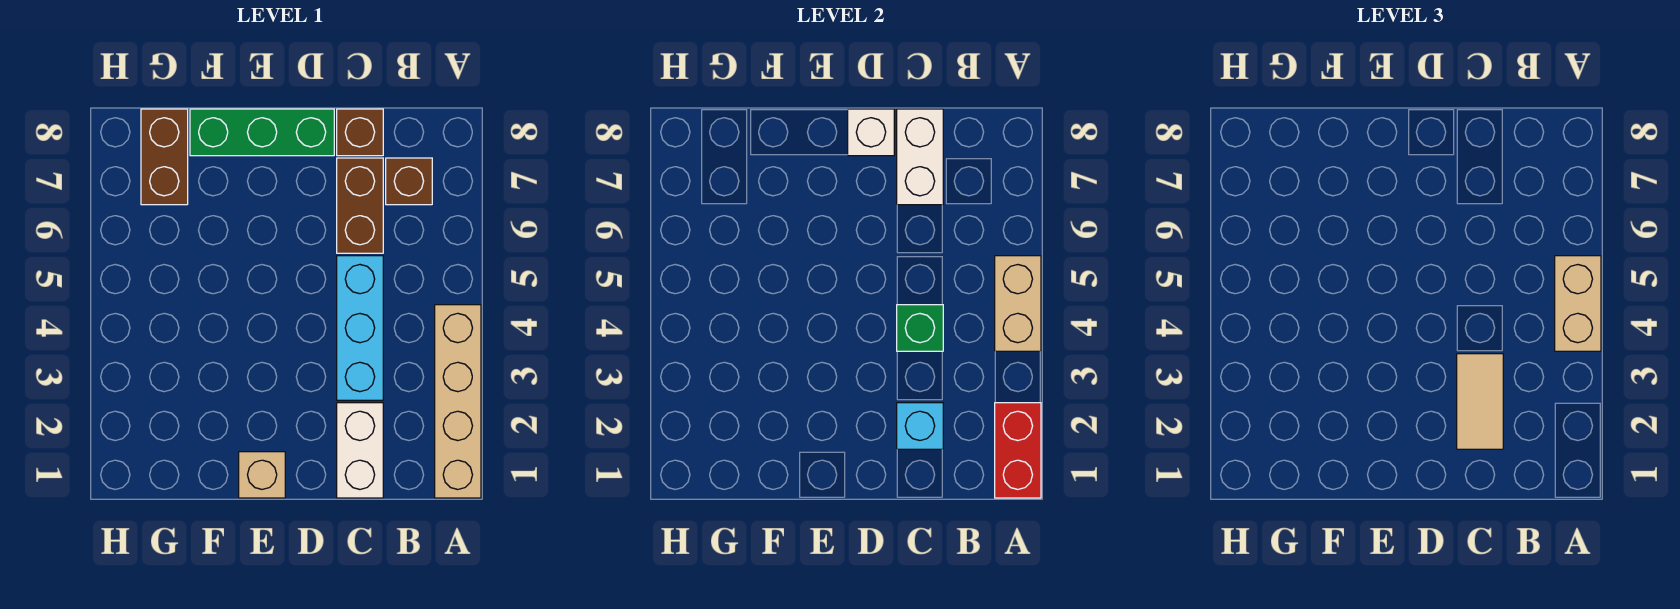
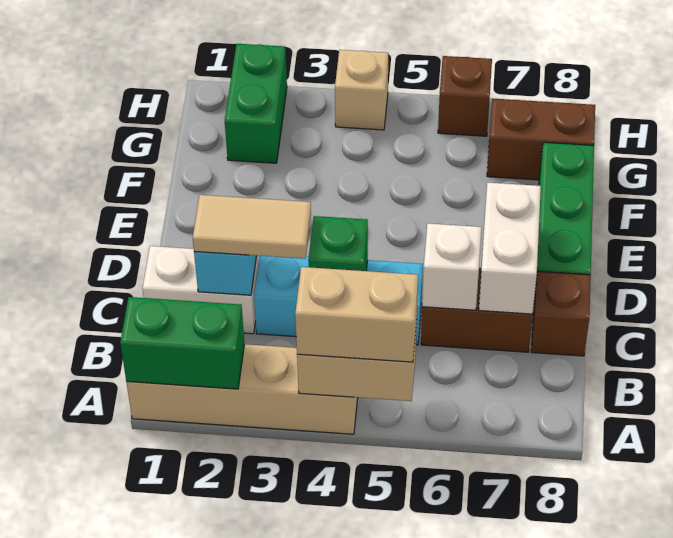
red 1x2 brick [995,403,1041,498] -> green 1x2 brick [120,297,244,389]
brown 1x1 brick [386,158,432,205] -> brown 1x1 brick moved to [438,56,492,136]
white 1x2 brick [897,109,943,205] -> white 1x2 brick turned to [479,182,541,314]
white 1x1 brick [848,109,894,156] -> white 1x1 brick moved to [422,223,482,310]
tan 1x1 brick [239,452,285,498] -> tan 1x1 brick moved to [335,50,388,130]
none -> green 1x2 brick [225,44,287,163]

